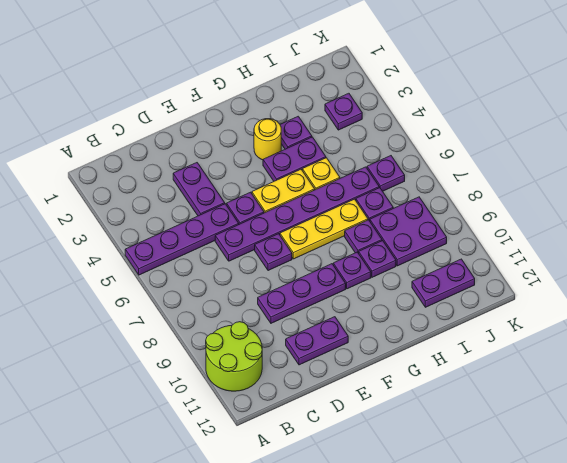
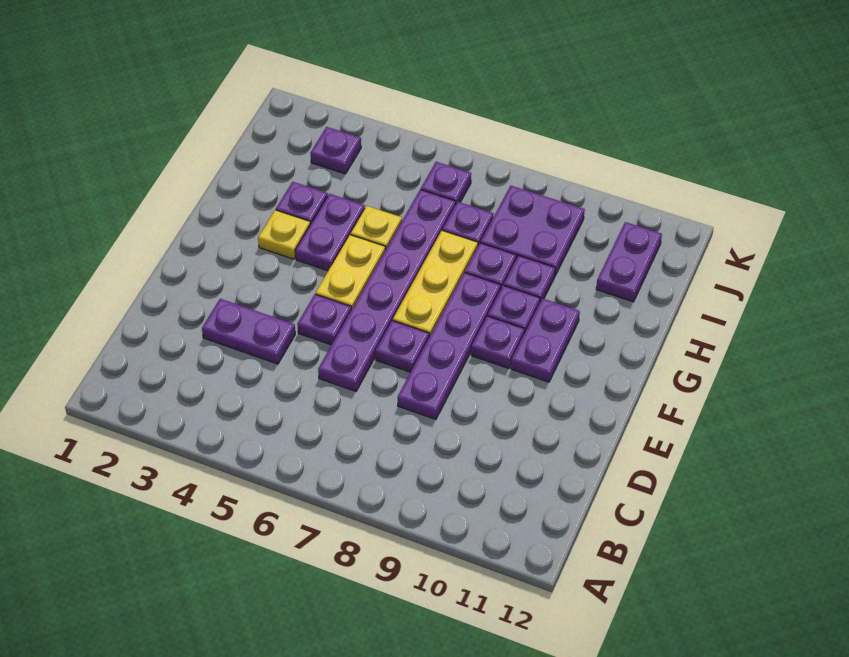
purple 1x4 plate [125,204,239,275] -> purple 1x4 plate moved to [398,273,501,419]
lime 2x2 round brick [206,322,262,391] -> none
purple 1x3 plate [258,264,346,323] -> purple 1x1 plate [471,316,525,368]
purple 1x2 plate [286,317,348,365] -> purple 1x2 plate moved to [511,299,580,382]
yellow 1x1 round brick [254,119,281,160] -> yellow 1x1 plate [258,210,310,259]

